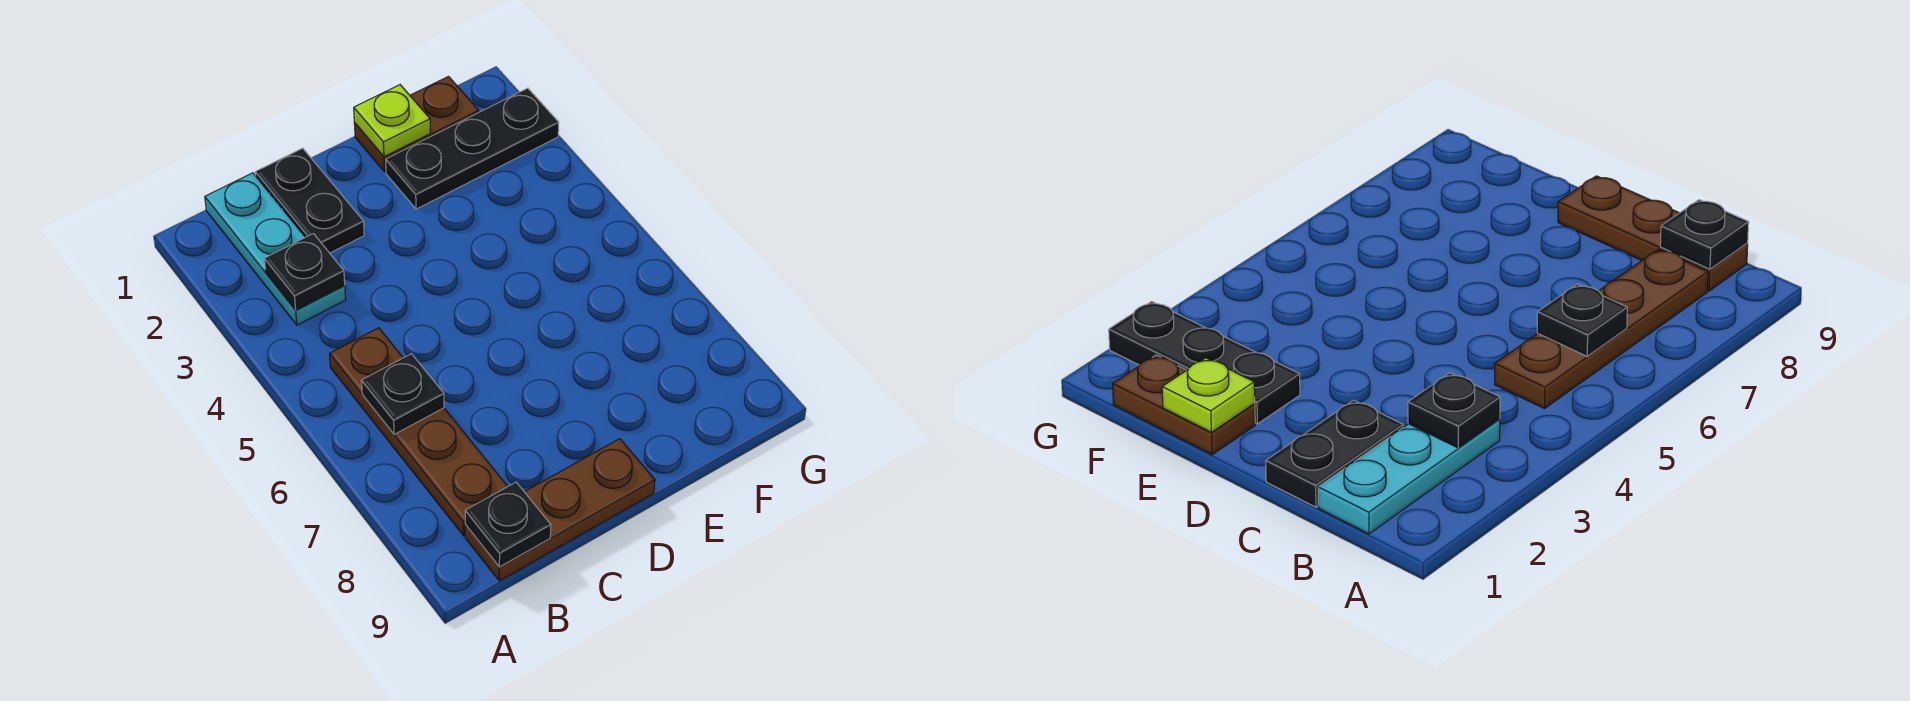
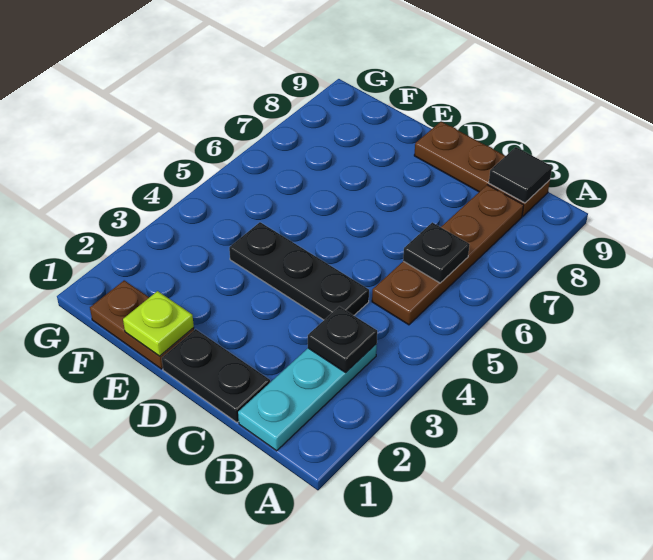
black 1x1 plate [465,482,551,567] -> black 1x1 tile [489,147,552,203]
black 1x2 plate [255,148,364,253] -> black 1x2 plate turned to [162,329,270,422]
black 1x3 plate [386,88,559,209] -> black 1x3 plate moved to [229,222,369,320]

